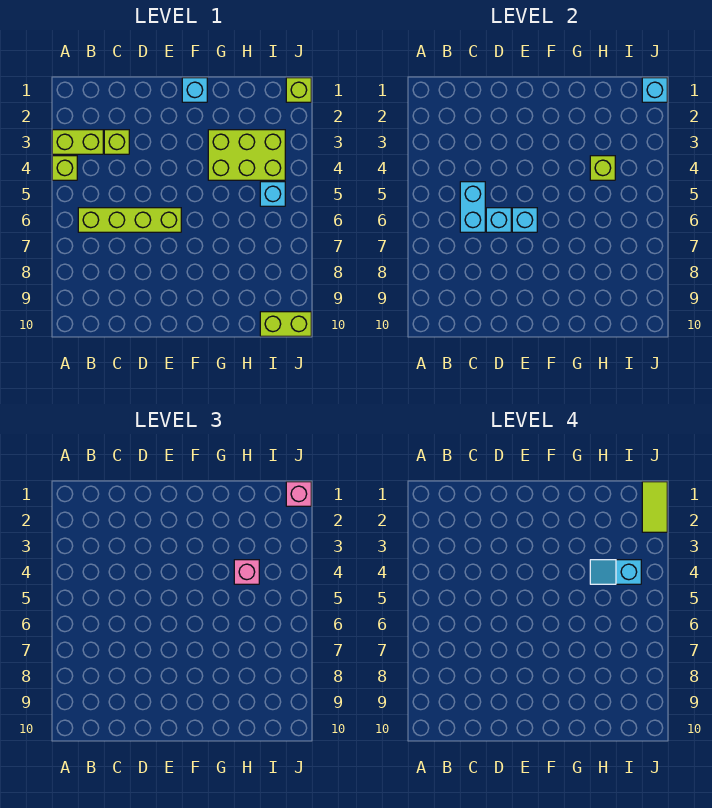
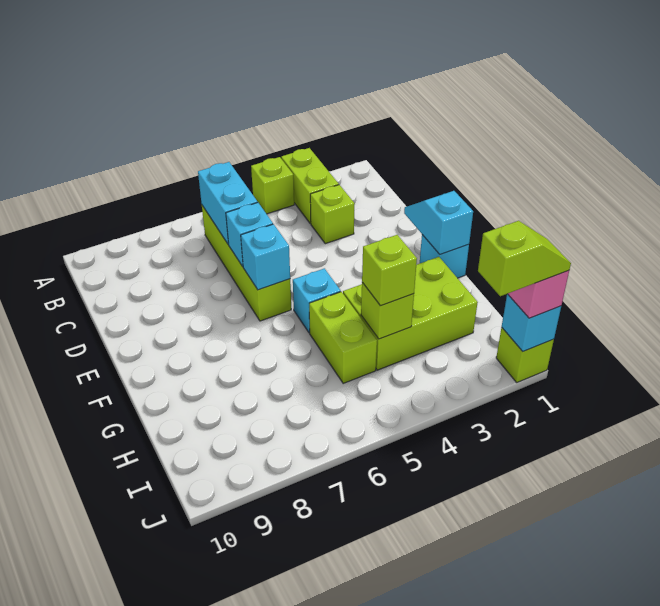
cyan 1x2 brick [460,182,485,232] -> cyan 1x2 brick turned to [198,162,258,244]
lime 2x3 brick [208,130,285,180] -> lime 2x3 brick turned to [343,257,478,370]
pink 1x1 brick [234,560,259,584] -> lime 1x1 brick [362,235,417,306]
cyan 1x2 slope [590,560,641,584] -> cyan 1x2 slope moved to [404,191,473,254]
cyan 1x1 brick [260,182,285,206] -> cyan 1x1 brick moved to [293,268,341,333]
lime 1x2 brick [260,312,311,336] -> lime 1x2 brick moved to [309,292,377,383]
lime 1x2 tile [642,482,667,532] -> lime 1x2 slope [478,221,571,296]

